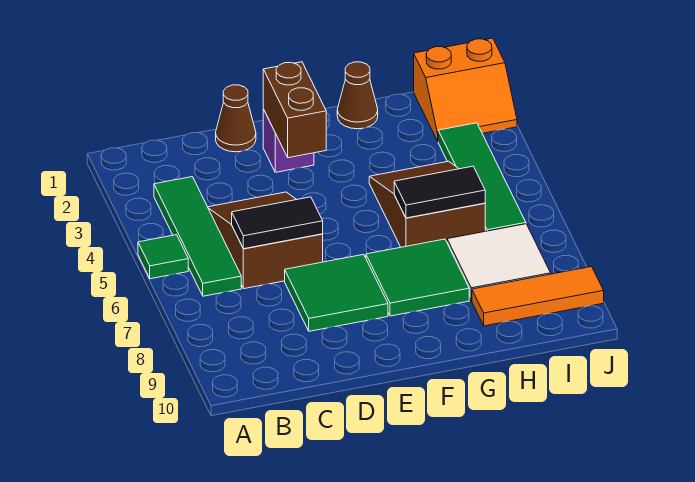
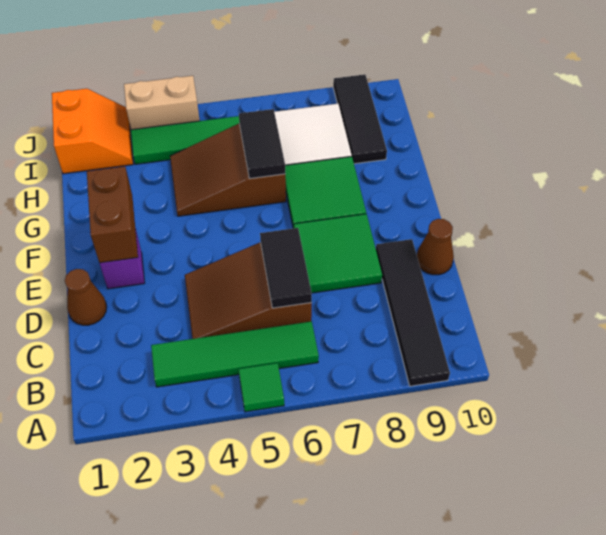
none -> black 1x4 tile [376,239,450,386]
brown 1x2 brick [263,62,326,158] -> brown 1x2 brick turned to [87,166,138,263]
brown 1x1 cone [337,62,378,129] -> brown 1x1 cone moved to [417,219,454,275]
orange 1x3 tile [472,267,604,326] -> black 1x3 tile [333,75,387,164]
none -> tan 1x2 brick [124,76,200,130]

